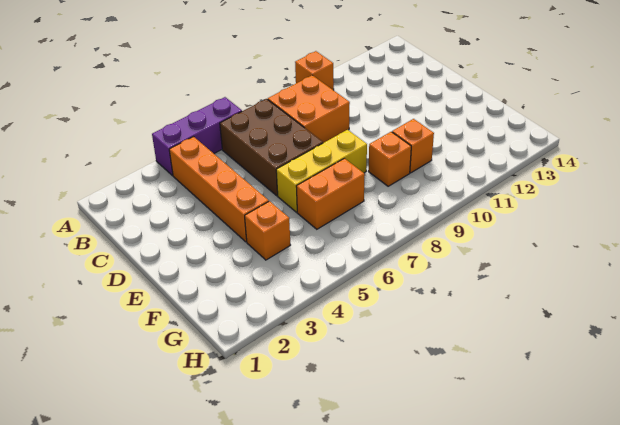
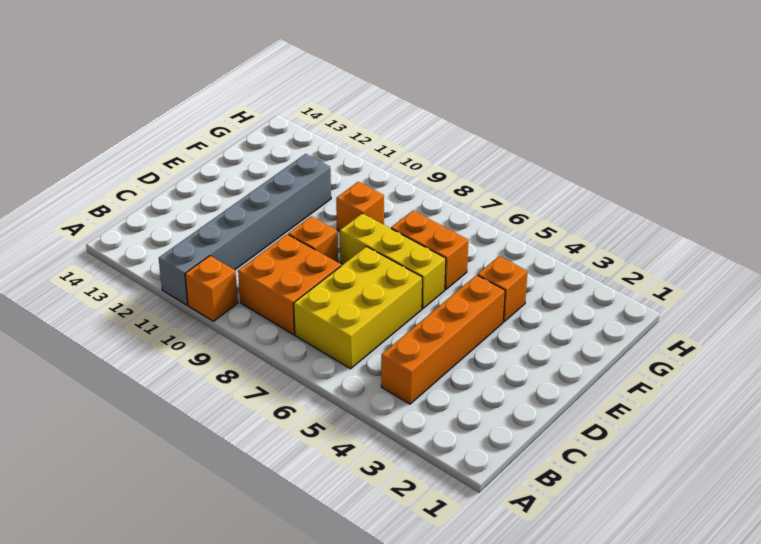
purple 1x3 brick [152,97,242,176] -> none
none -> grey 1x6 brick [159,154,331,305]
brown 2x3 brick [220,99,323,196] -> yellow 2x3 brick [294,247,422,369]
orange 1x1 brick [392,119,434,173] -> orange 1x1 brick moved to [288,216,338,262]

